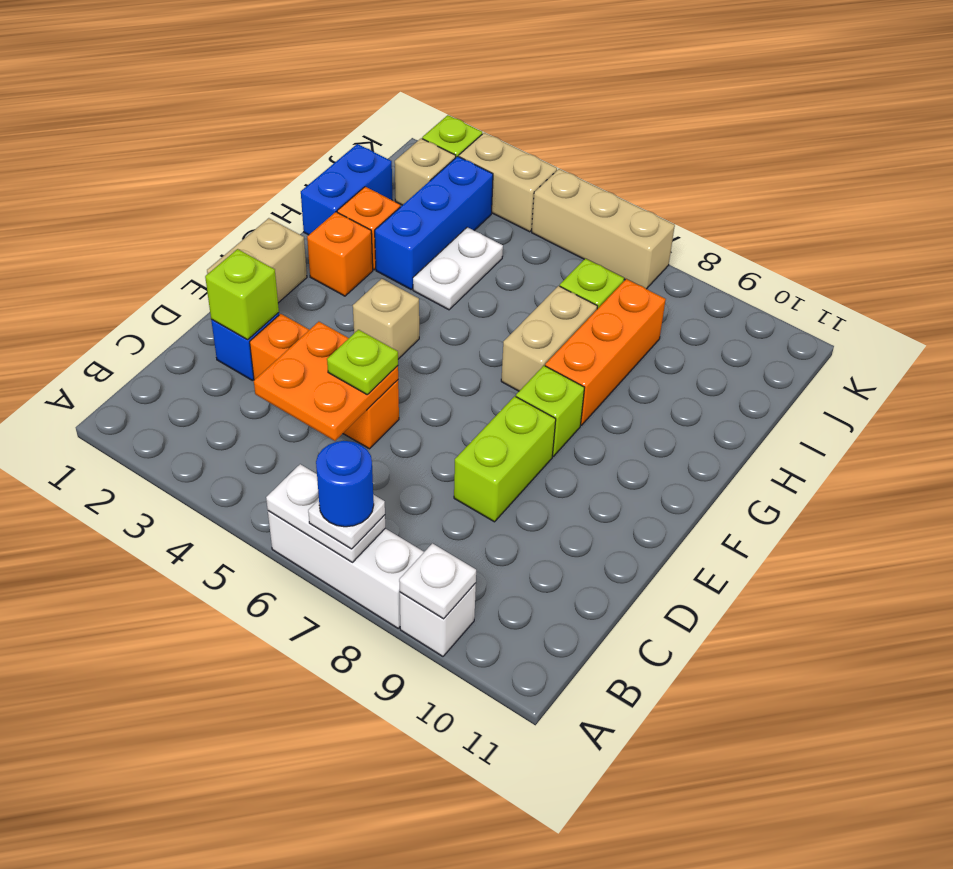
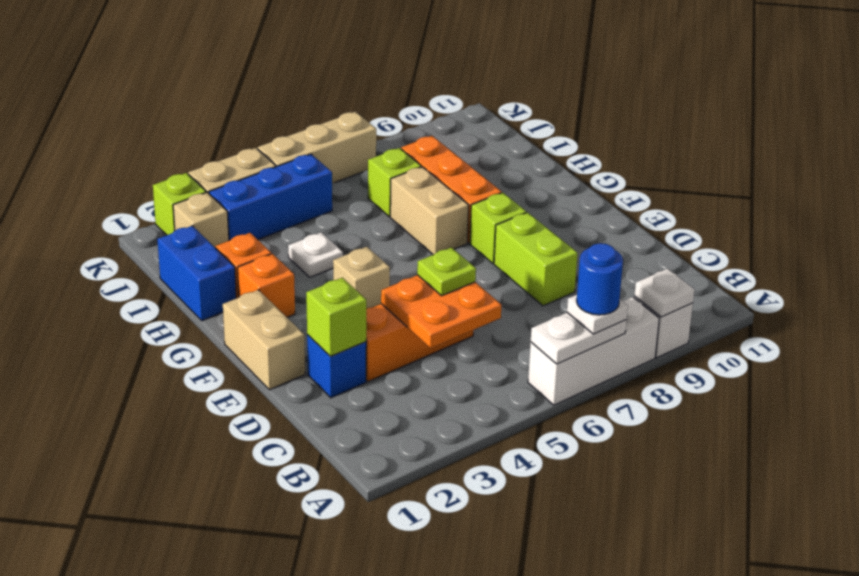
blue 1x3 brick [375,156,493,289] -> blue 1x3 brick turned to [209,154,332,241]
white 1x2 plate [413,227,503,310] -> white 1x1 plate [288,232,343,277]

